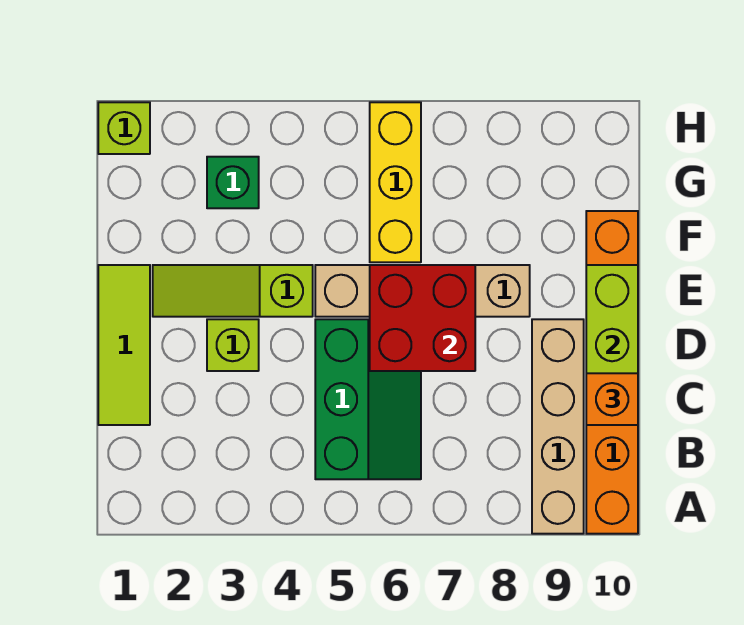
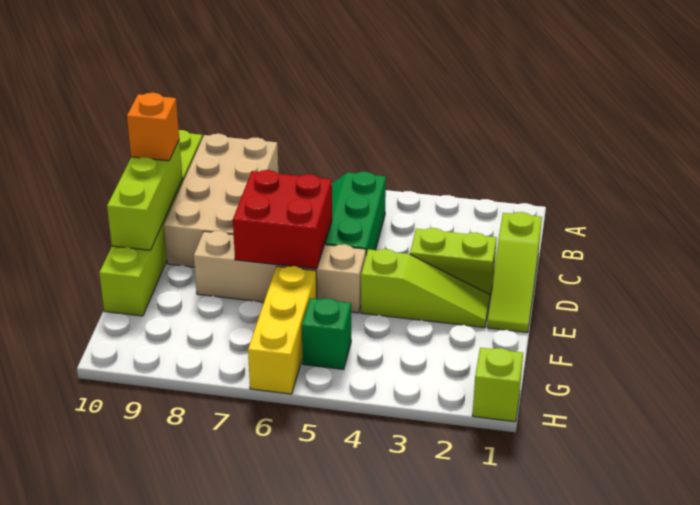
tan 1x4 brick [532,319,584,534] -> tan 2x4 brick [164,134,278,267]
orange 1x6 brick [586,211,638,534] -> lime 1x6 brick [99,130,202,316]
lime 1x3 tile [98,265,150,425] -> lime 1x3 slope [487,212,542,333]
lime 1x1 brick [207,319,259,371] -> lime 1x2 brick [410,228,497,296]
green 1x1 brick [207,157,259,208] -> green 1x1 brick moved to [302,298,351,369]

